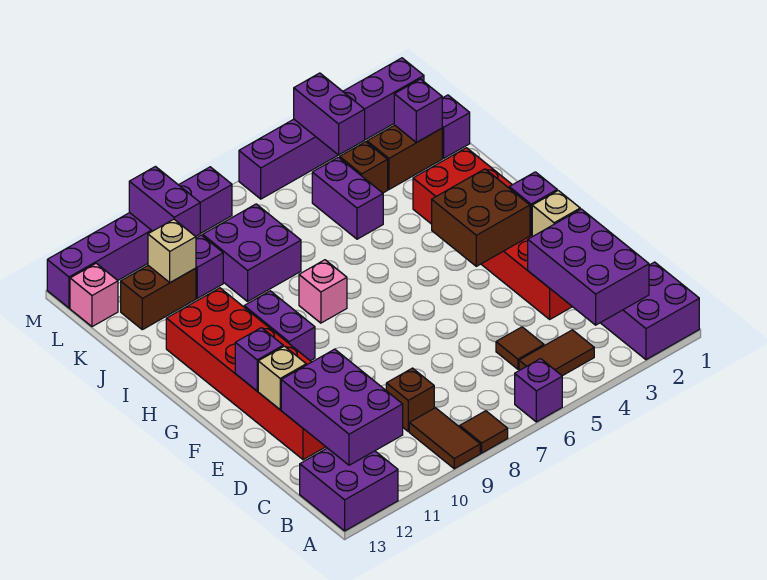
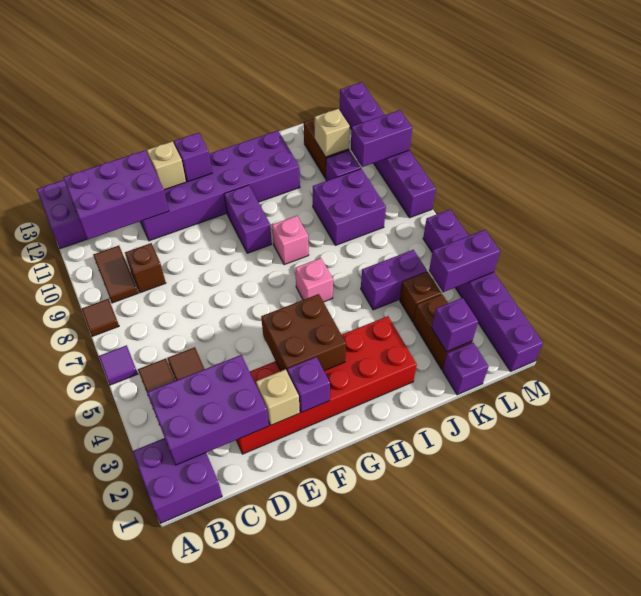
purple 1x1 brick [515,359,562,422] -> purple 1x1 tile [99,345,138,385]
brown 1x2 tile [409,408,480,469] -> brown 1x2 tile turned to [93,246,138,303]
red 2x6 brick [166,288,326,460] -> purple 2x6 brick [140,131,300,241]
purple 1x2 brick [244,291,315,361] -> purple 1x2 brick turned to [224,185,272,253]
pink 1x1 brick [70,263,118,327] -> pink 1x1 brick moved to [295,258,333,302]

